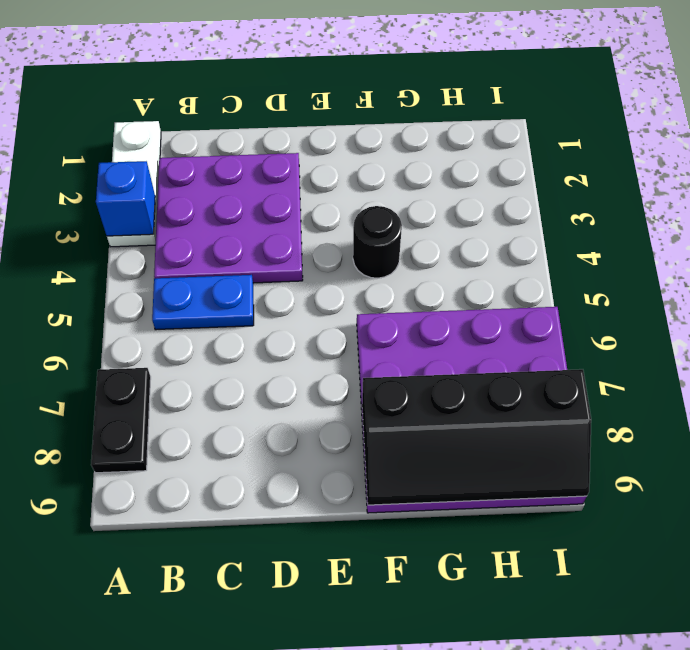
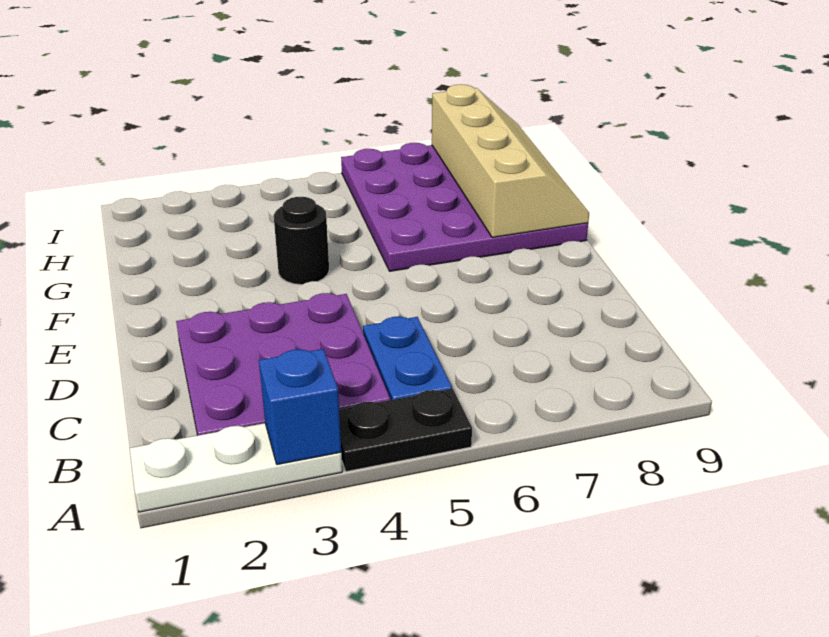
black 1x2 plate [91,368,151,473] -> black 1x2 plate moved to [339,389,472,472]
black 2x4 slope [362,369,591,505] -> tan 2x4 slope [432,84,589,237]

